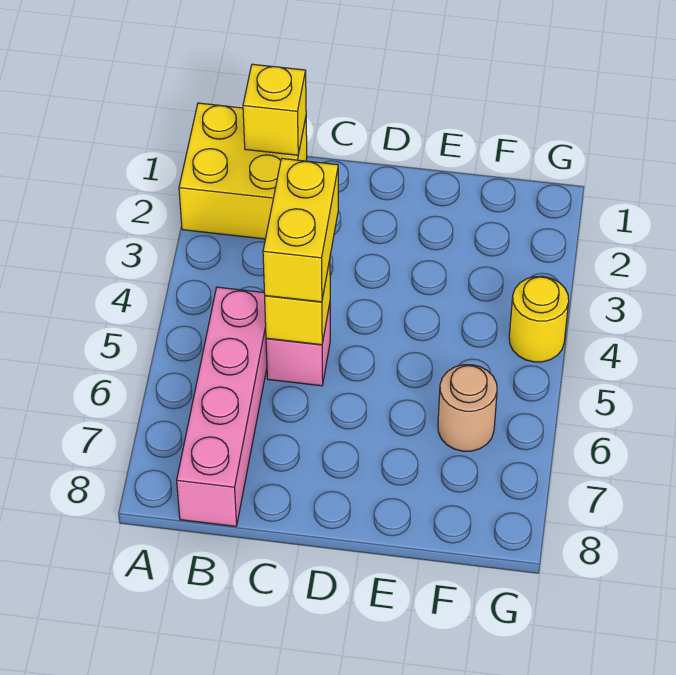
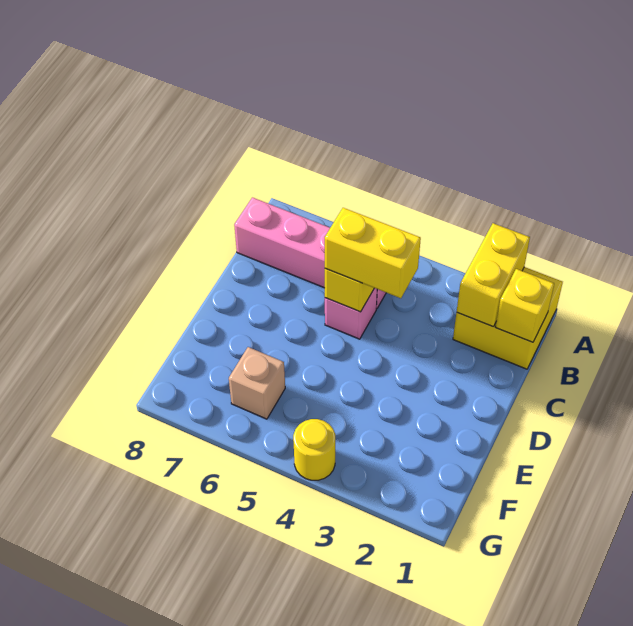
none -> yellow 1x2 brick [457,223,530,327]
tan 1x1 round brick [438,365,497,451] -> tan 1x1 brick [229,347,285,419]

